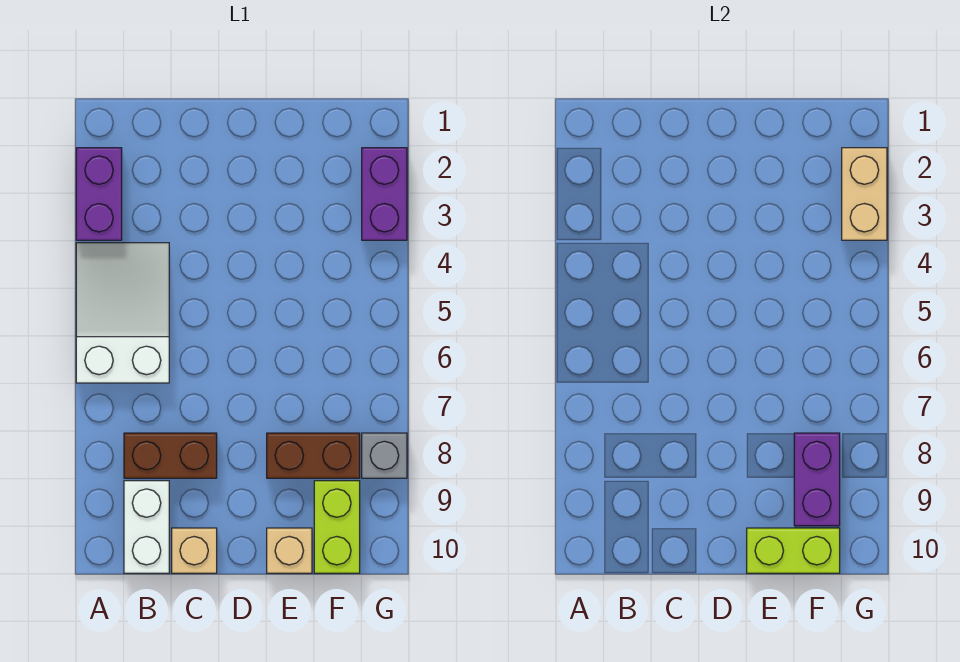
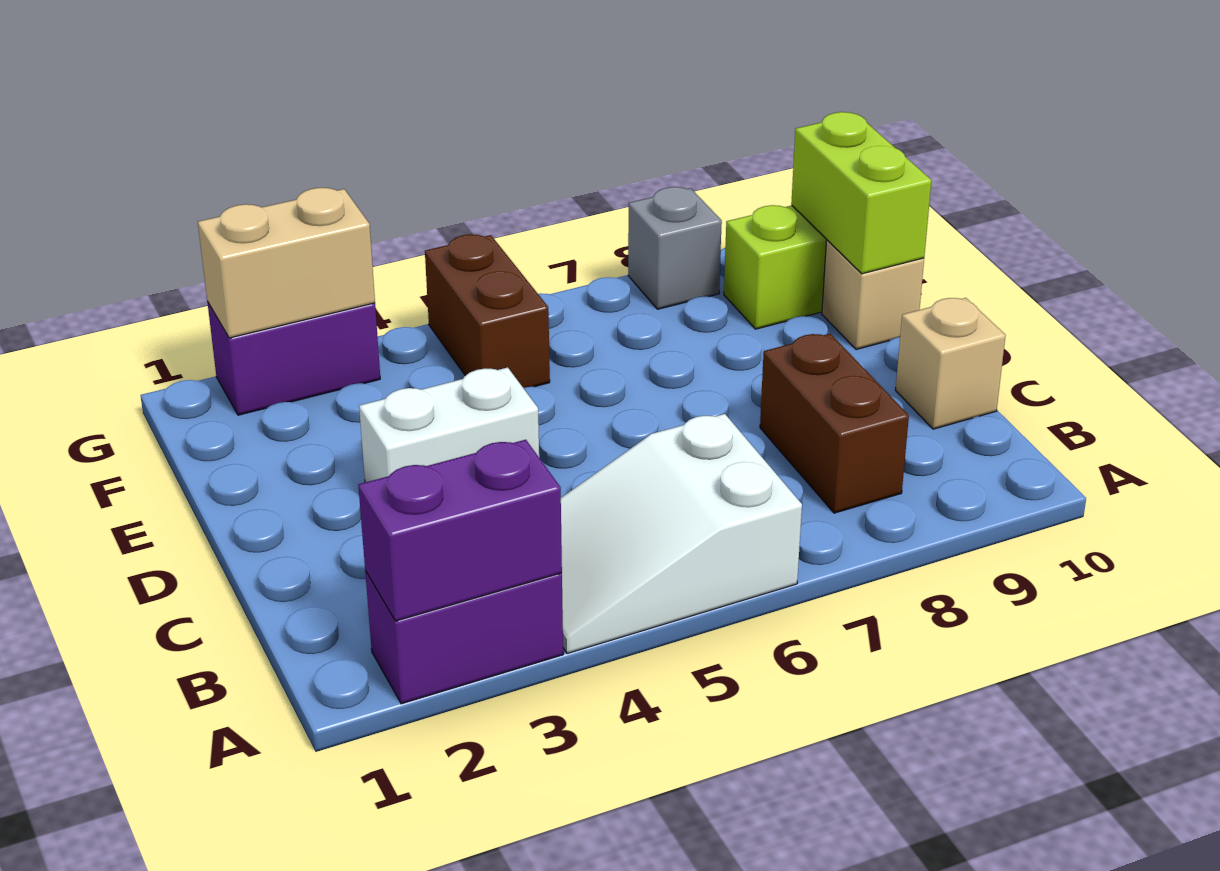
white 1x2 brick [124,481,169,573] -> white 1x2 brick moved to [359,367,539,482]
brown 1x2 brick [267,433,360,478] -> brown 1x2 brick moved to [425,234,550,388]
purple 1x2 brick [794,433,840,526] -> purple 1x2 brick moved to [358,440,562,621]

